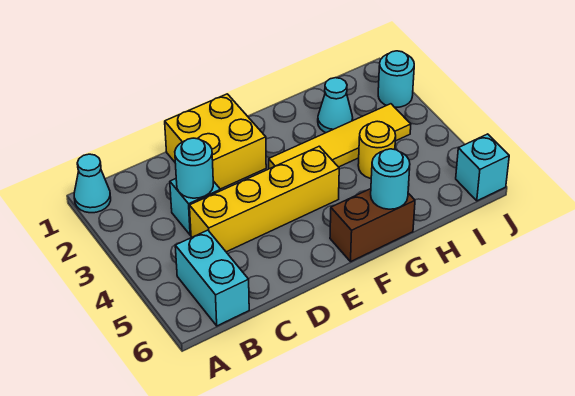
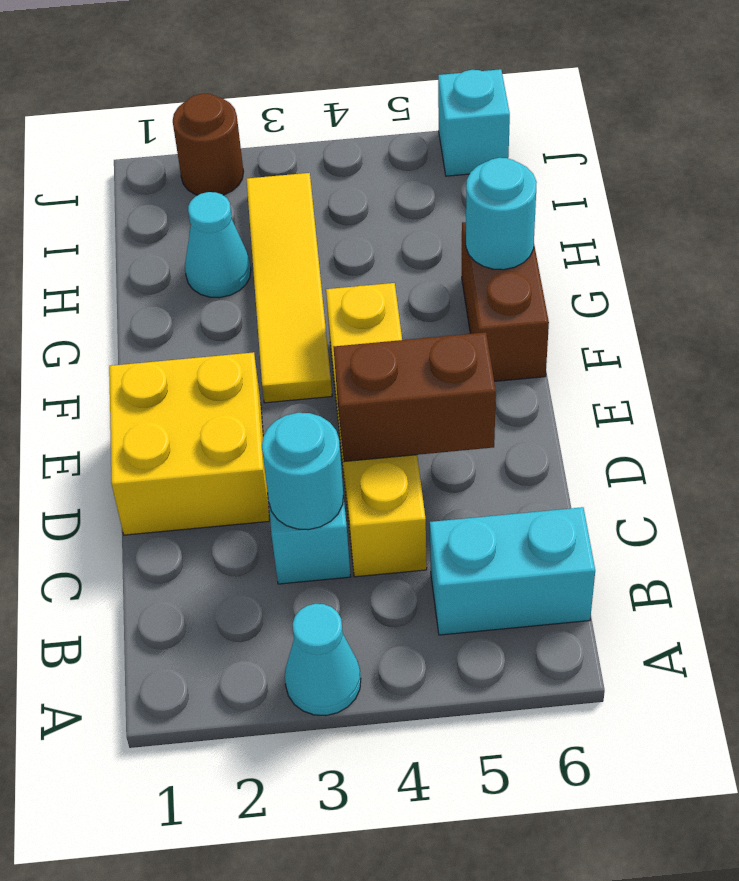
cyan 1x1 cone [74,154,111,213] -> cyan 1x1 cone moved to [285,604,361,716]
none -> brown 1x2 brick [334,332,496,462]
yellow 1x1 round brick [358,121,396,179] -> none
cyan 1x1 round brick [378,51,414,107] -> brown 1x1 round brick [173,94,244,195]

